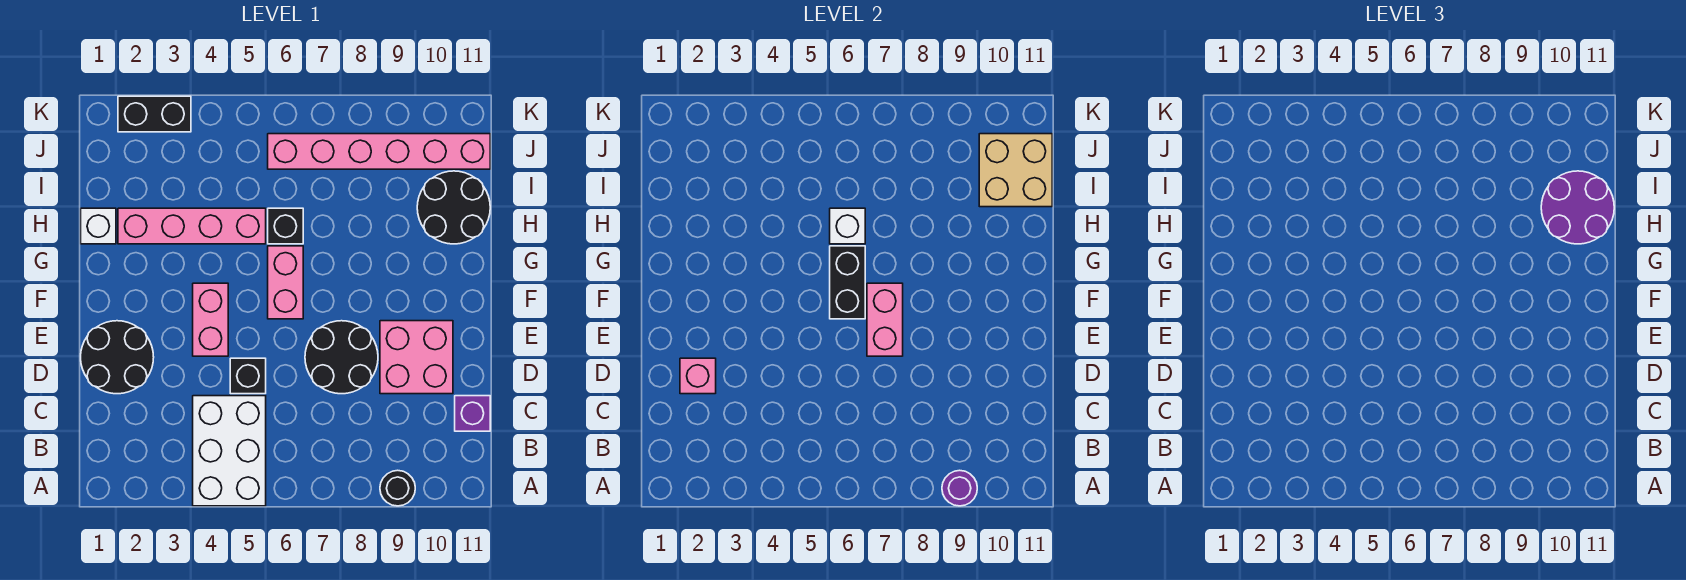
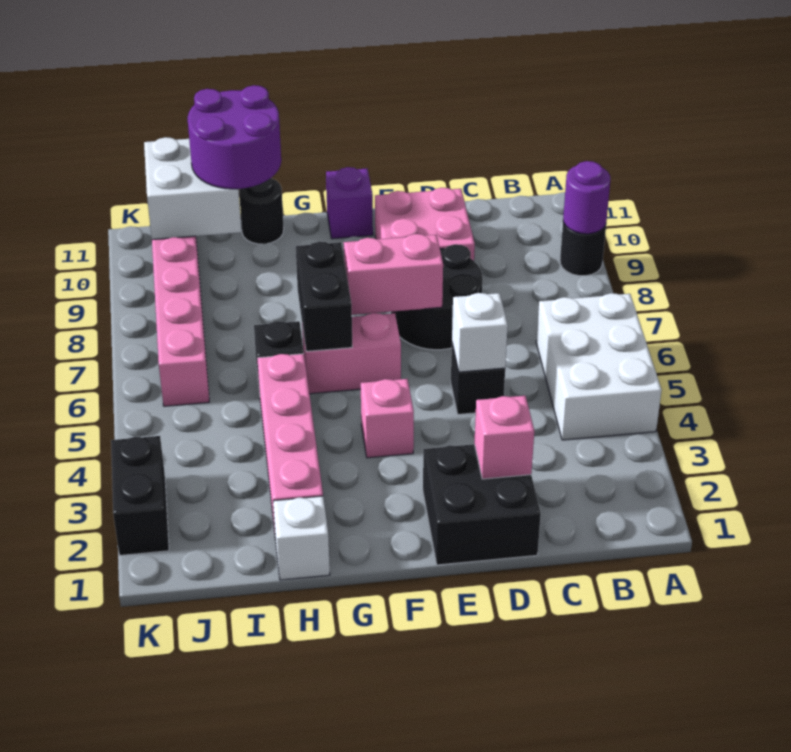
white 2x3 brick [193,396,266,506] -> white 2x3 brick turned to [536,293,662,440]
purple 1x1 brick [455,396,490,431] -> purple 1x1 brick moved to [326,167,373,239]
black 2x2 round brick [81,321,154,394] -> black 2x2 brick [423,444,541,565]
pink 1x2 brick [193,283,228,356] -> pink 1x1 brick [361,379,414,458]
black 1x2 brick [830,246,865,319] -> black 1x2 brick turned to [296,242,352,351]
white 1x1 brick [830,208,865,244] -> white 1x1 brick moved to [452,293,508,372]
black 2x2 round brick [417,171,490,244] -> black 1x1 round brick [239,178,284,244]
tan 2x2 brick [979,134,1052,207] -> white 2x2 brick [144,137,241,240]

